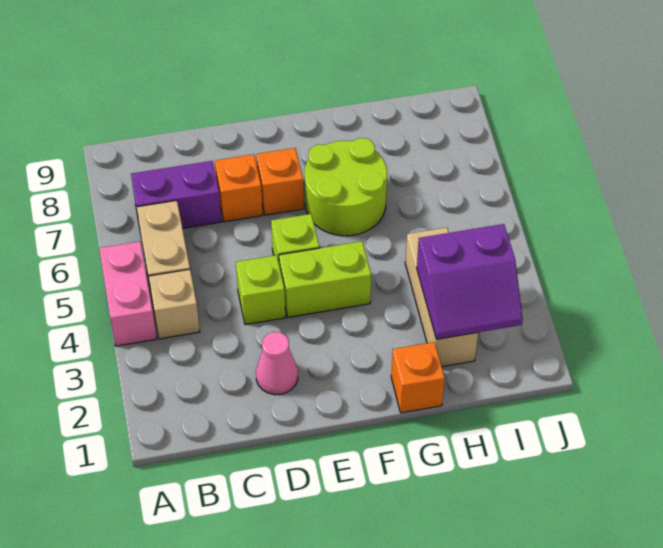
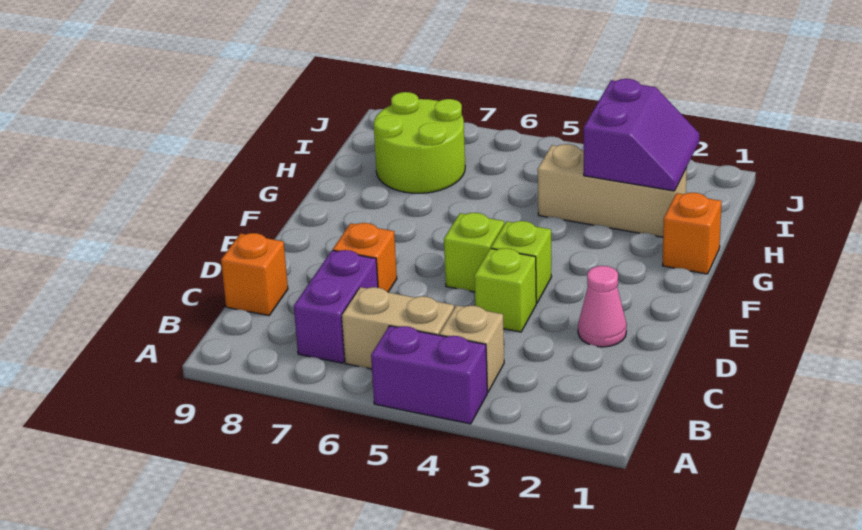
pink 1x2 brick [99,241,157,346] -> purple 1x2 brick [371,326,487,424]
lime 1x2 brick [279,241,371,317] -> lime 1x1 brick [491,221,551,303]
orange 1x1 brick [256,148,304,215] -> orange 1x1 brick moved to [221,233,288,316]
lime 2x2 round brick [304,138,387,236] -> lime 2x2 round brick moved to [374,92,465,193]

